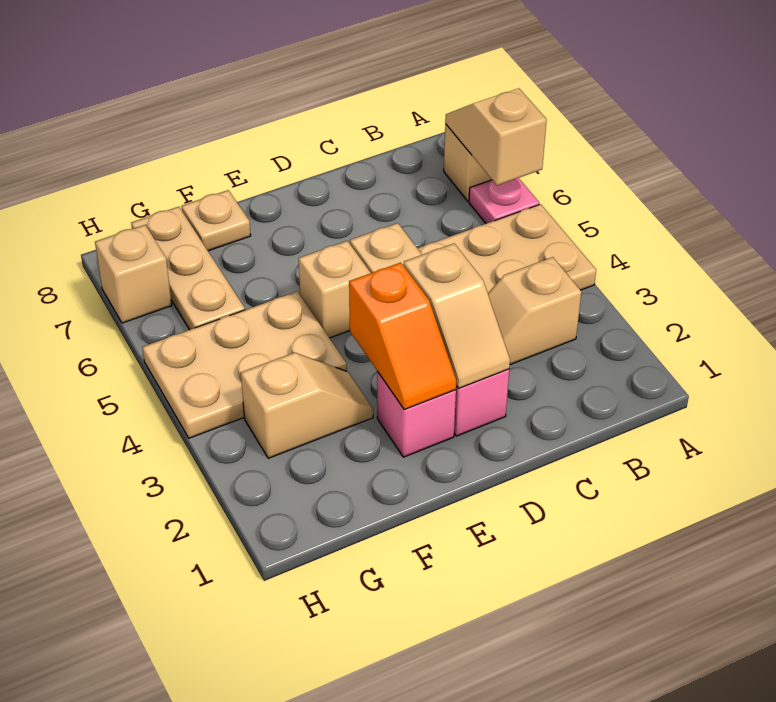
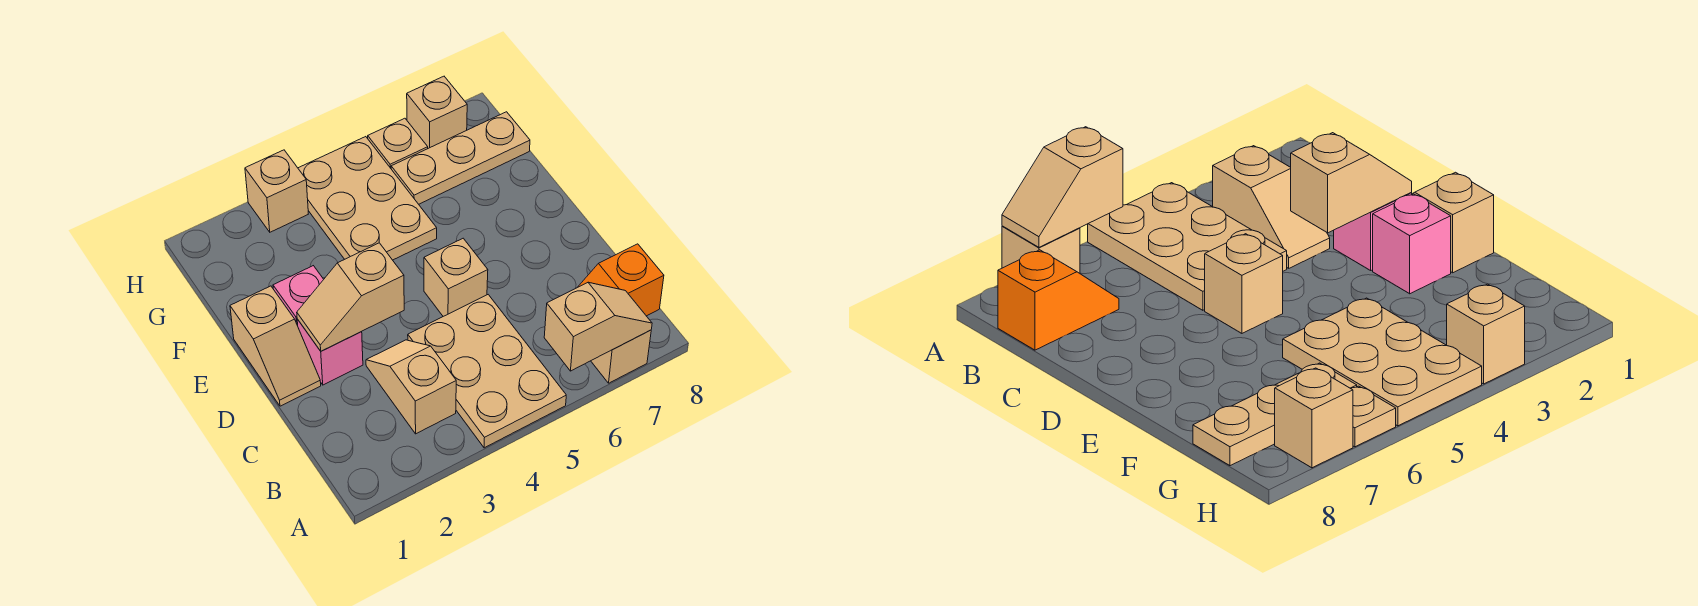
pink 1x1 plate [469,178,539,224] -> none
orange 1x2 slope [349,263,456,409] -> orange 1x2 slope moved to [578,244,664,316]
tan 1x1 brick [298,241,371,338] -> tan 1x1 brick moved to [245,150,308,232]
tan 1x2 slope [241,353,373,458] -> tan 1x2 slope moved to [230,286,321,406]
tan 1x1 plate [182,190,251,251] -> tan 1x1 plate moved to [368,118,428,168]

